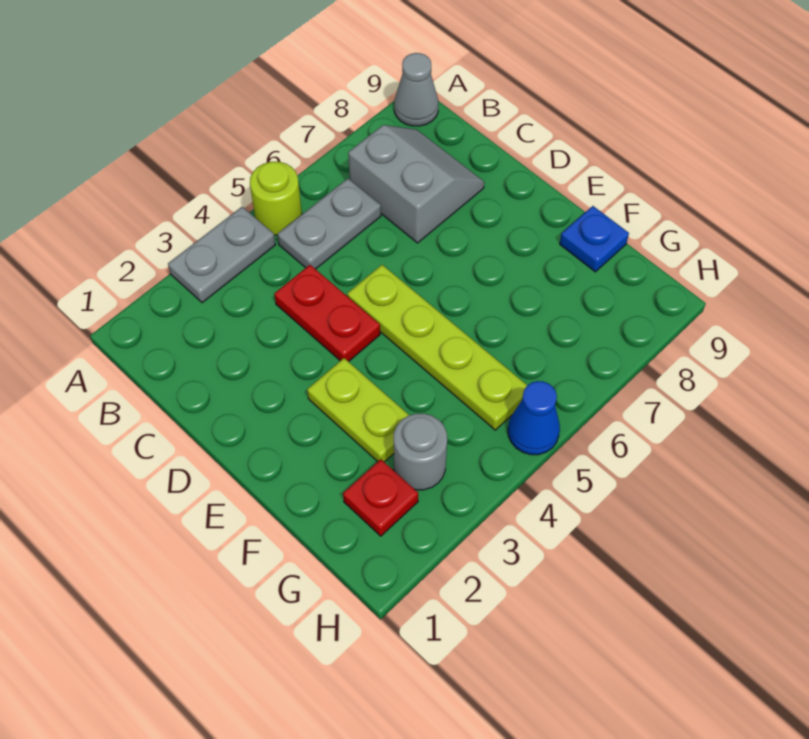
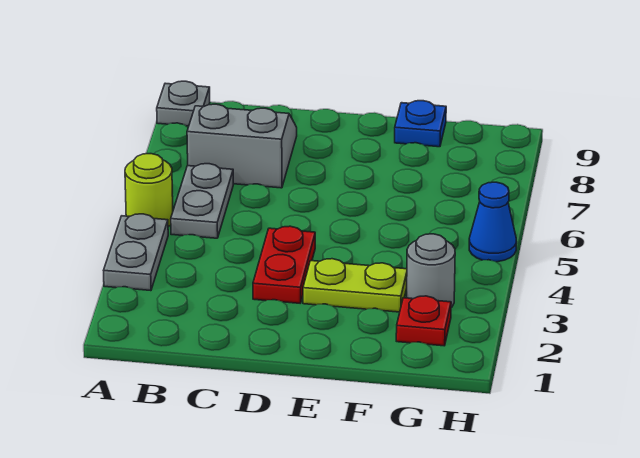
grey 1x1 cone [394,53,438,126] -> grey 1x1 plate [157,81,210,126]
red 1x2 plate [274,265,380,362] -> red 1x2 plate turned to [253,226,315,303]
lime 1x4 plate [347,265,527,430] -> none

